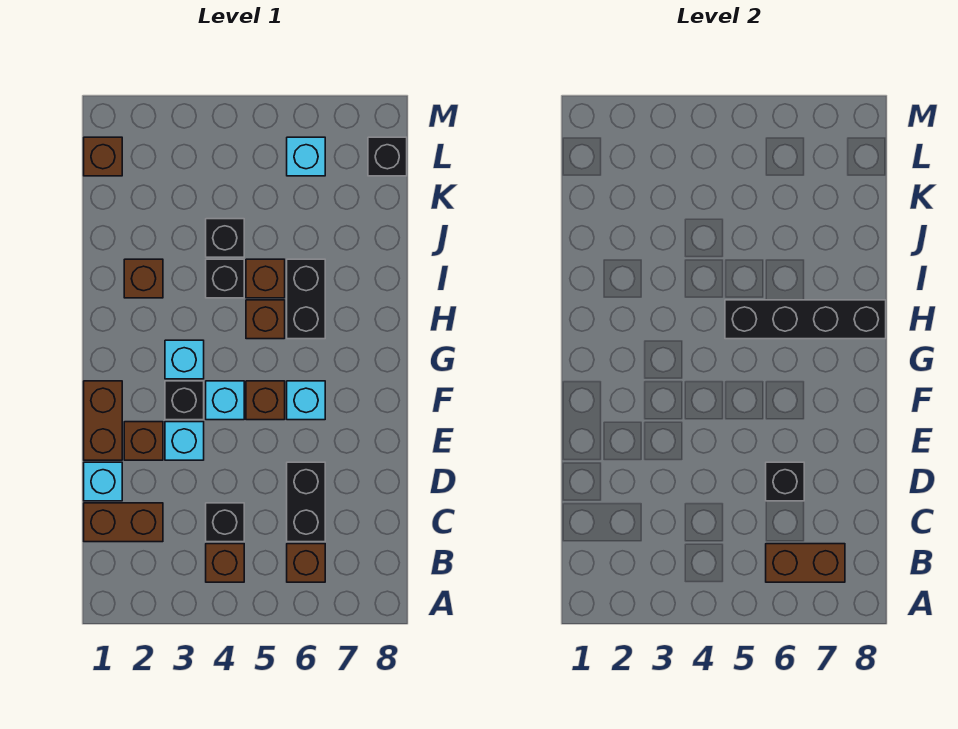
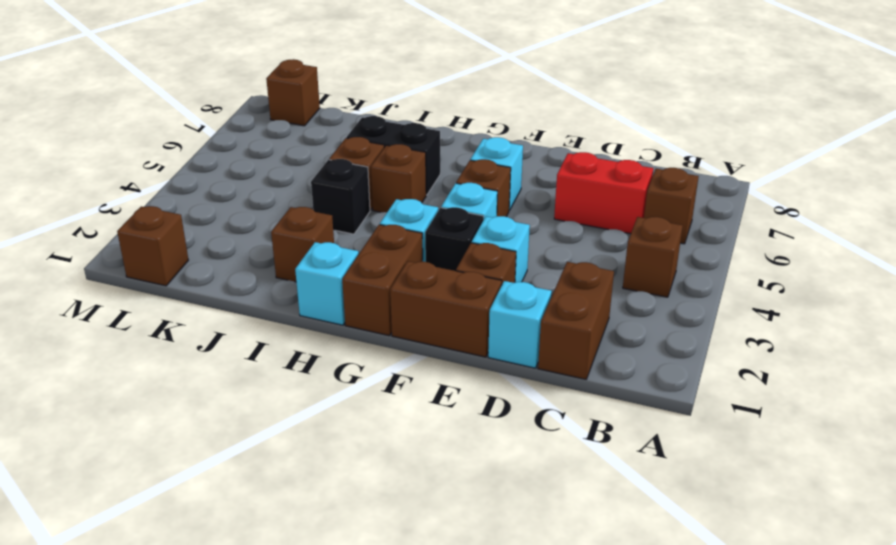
brown 1x2 brick [766,544,845,582] -> brown 1x2 brick moved to [342,225,423,336]
black 1x1 brick [206,503,244,542] -> none
black 1x2 brick [287,462,325,542] -> red 1x2 brick [554,152,653,234]
black 1x1 brick [766,462,804,501] -> none
black 1x4 brick [725,300,886,339] -> none
black 1x1 brick [206,219,244,257] -> none
cyan 1x1 brick [287,137,325,176] -> cyan 1x1 brick moved to [295,242,359,325]
black 1x1 brick [368,137,407,176] -> brown 1x1 brick [266,59,320,126]

